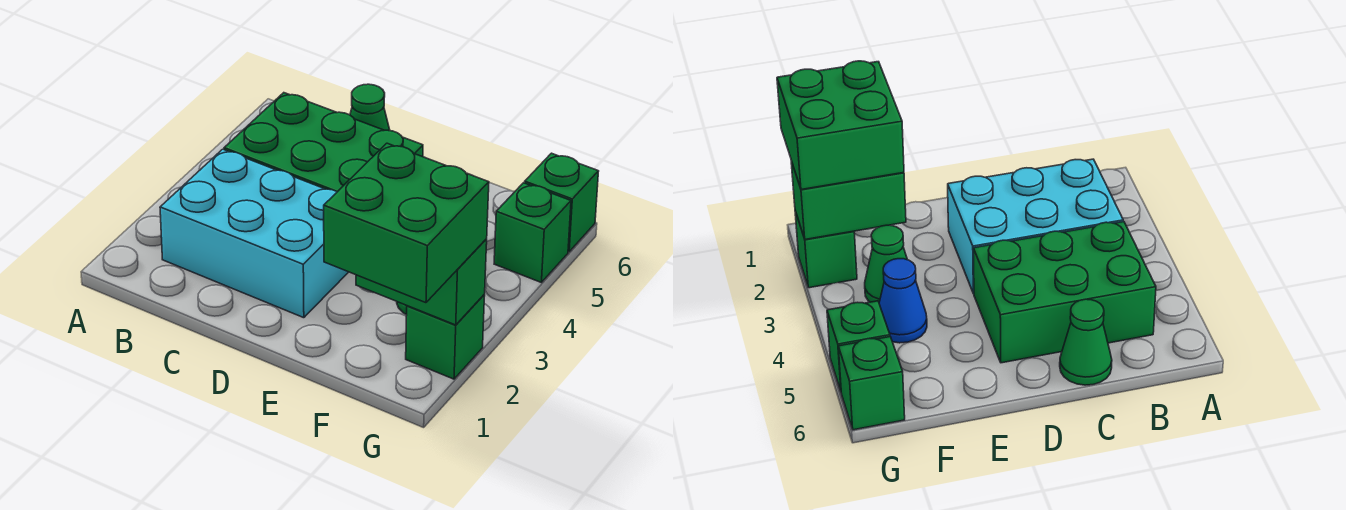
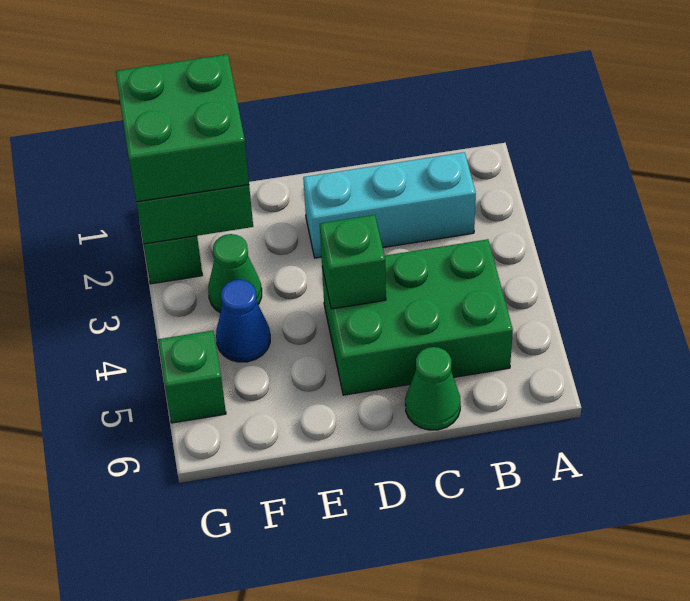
cyan 2x3 brick [160,149,348,318] -> cyan 1x3 brick [303,152,476,258]
green 1x1 brick [525,153,599,252] -> green 1x1 brick moved to [320,215,386,309]

